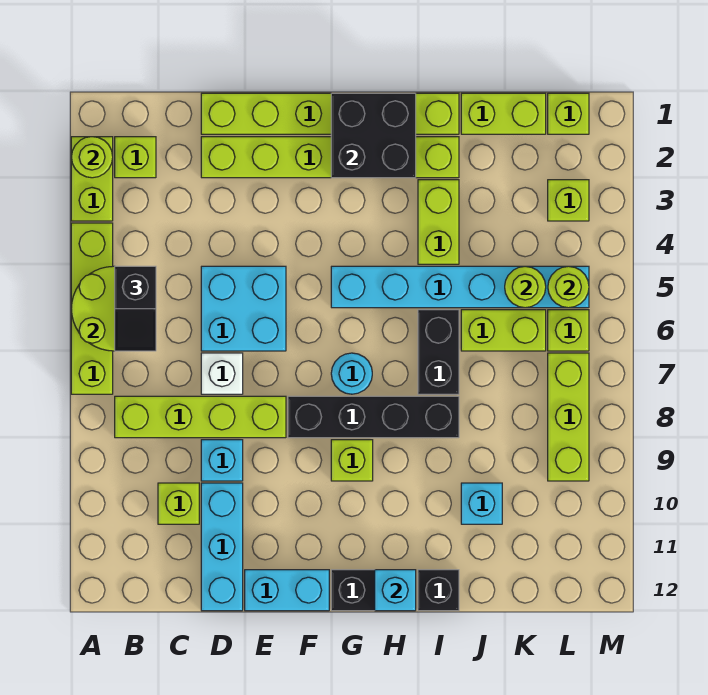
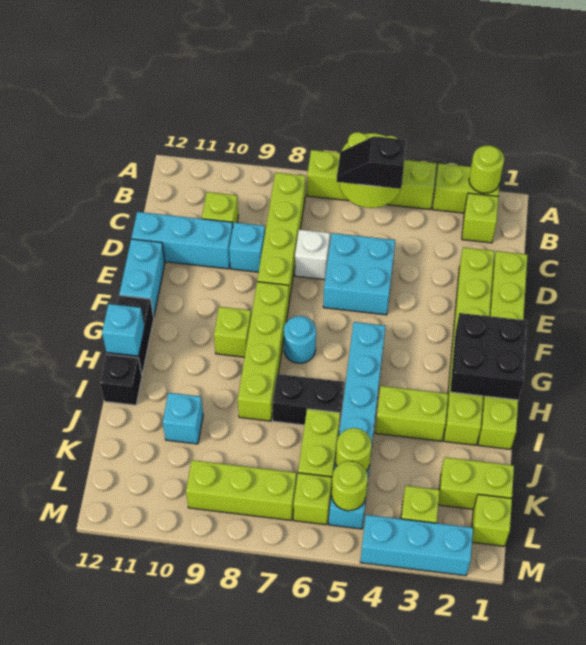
black 1x4 brick [288,396,459,438] -> lime 1x4 brick [238,282,289,421]
lime 1x2 brick [461,93,546,134] -> lime 1x2 brick turned to [438,457,514,509]
none -> cyan 1x3 brick [360,515,473,576]

